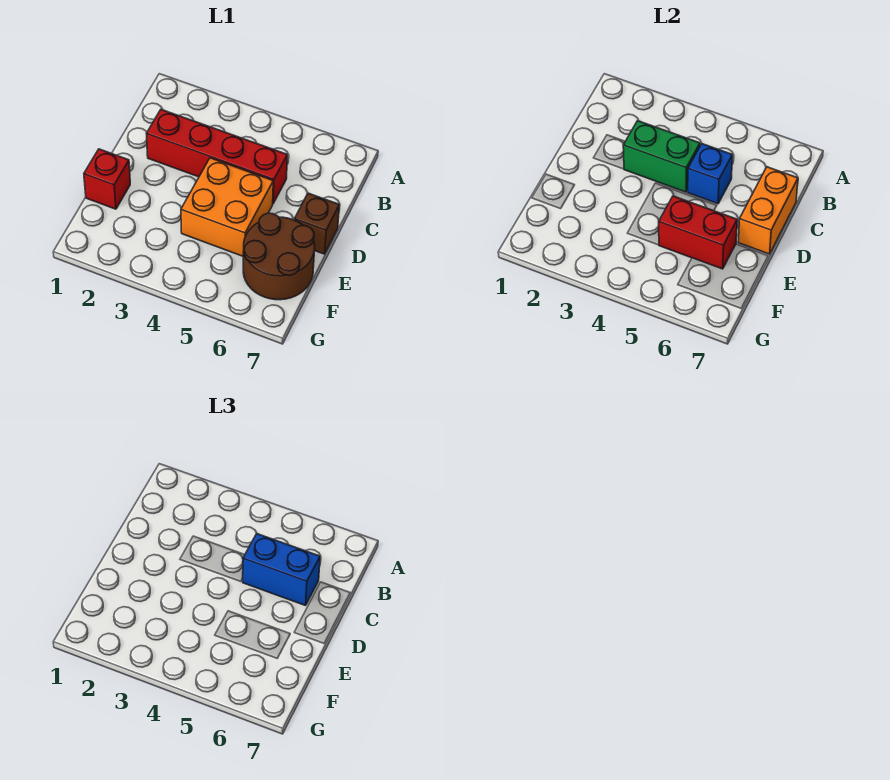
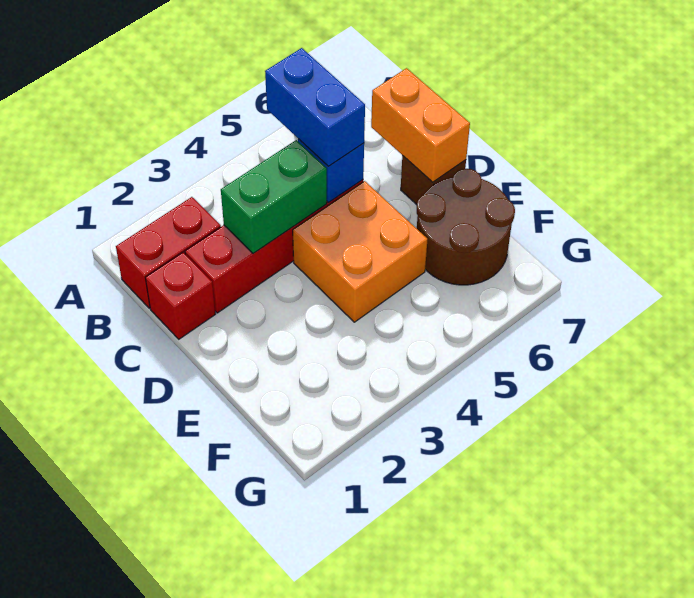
blue 1x2 brick [243,534,320,606] -> blue 1x2 brick turned to [265,48,365,166]
red 1x1 brick [84,149,130,209] -> red 1x1 brick moved to [145,252,215,339]
red 1x2 brick [659,196,737,269] -> red 1x2 brick moved to [116,197,221,308]

